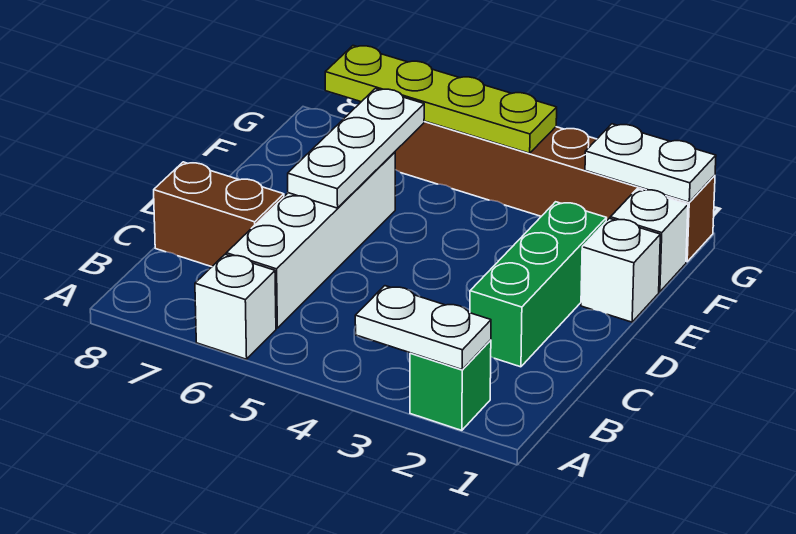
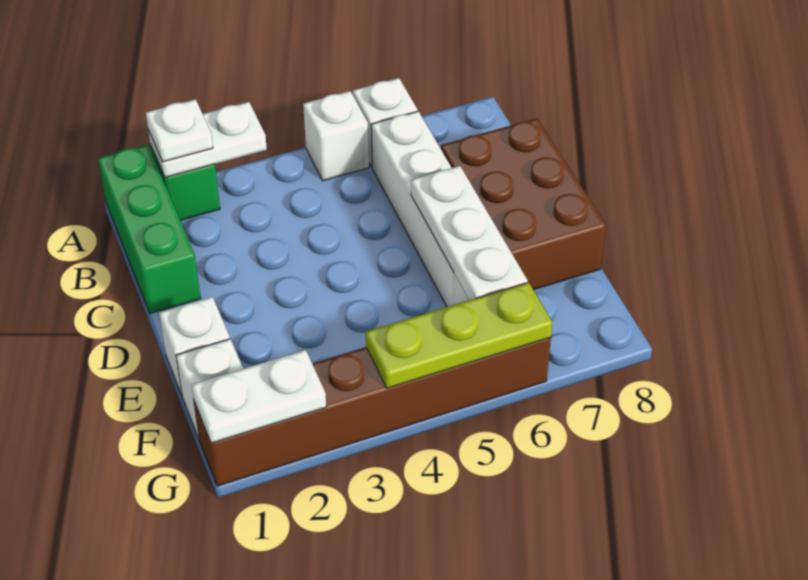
none -> white 1x1 plate [146,99,213,162]
none -> white 1x1 brick [303,91,369,181]
green 1x3 brick [470,202,607,367] -> green 1x3 brick moved to [98,145,201,313]
brown 1x2 brick [154,162,284,267] -> brown 2x3 brick [441,118,606,290]
lime 1x4 plate [325,46,557,153] -> lime 1x3 plate [366,282,552,388]

